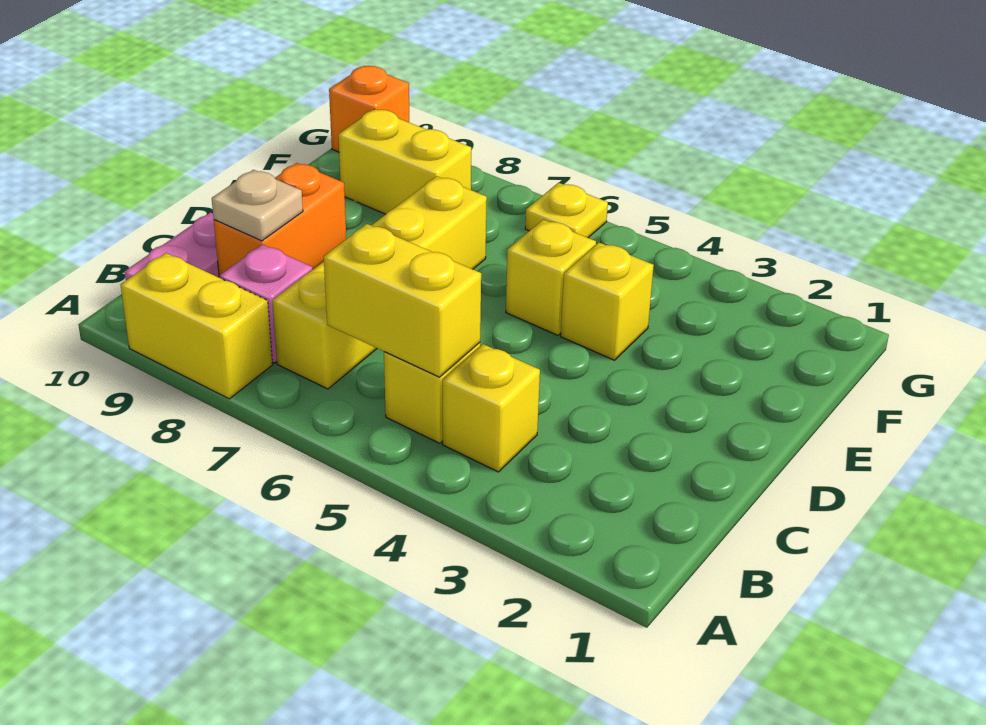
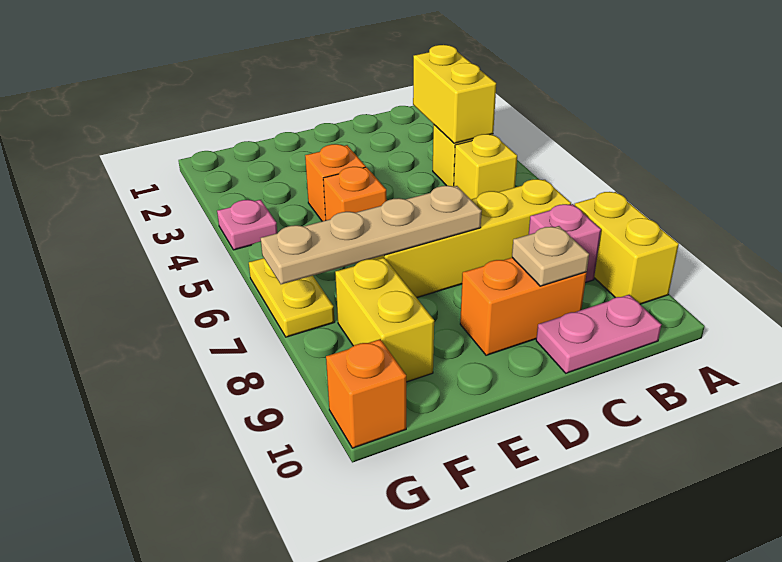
yellow 1x2 brick [324,224,481,377] -> yellow 1x2 brick moved to [413,45,496,143]
none -> tan 1x4 plate [261,186,482,284]
yellow 1x1 brick [561,242,654,360] -> orange 1x1 brick [305,144,366,221]
yellow 1x1 brick [506,220,596,335] -> orange 1x1 brick [323,167,387,220]
none -> pink 1x1 plate [217,200,277,250]
yellow 1x1 plate [525,183,608,238] -> yellow 1x2 plate [249,258,335,337]

